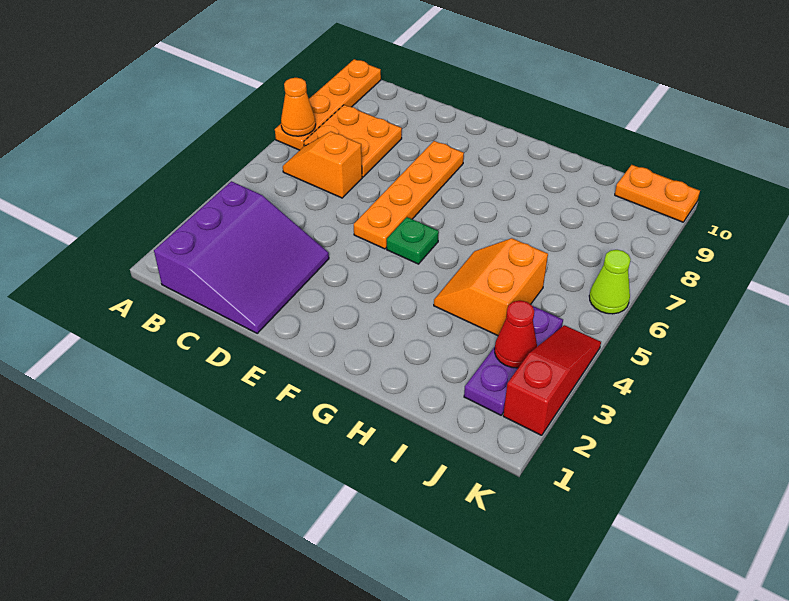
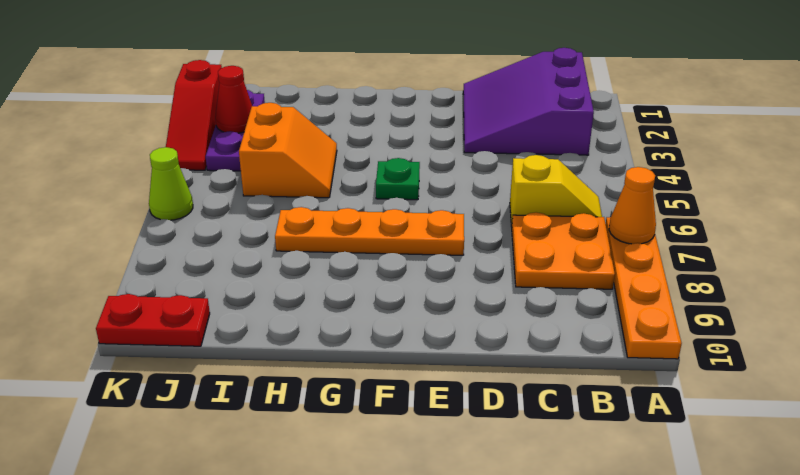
orange 1x2 slope [283,132,362,198] -> yellow 1x2 slope [510,155,602,227]
orange 1x4 plate [354,141,464,249] -> orange 1x4 plate turned to [275,207,464,255]
orange 1x2 plate [615,165,700,222] -> red 1x2 plate [96,294,210,346]

